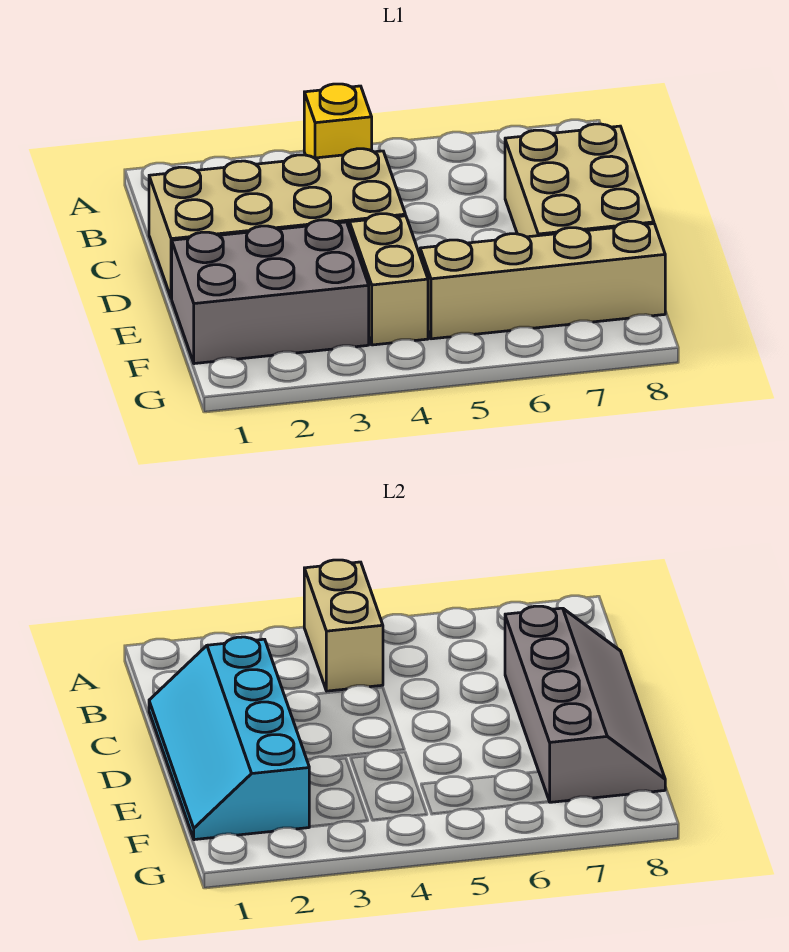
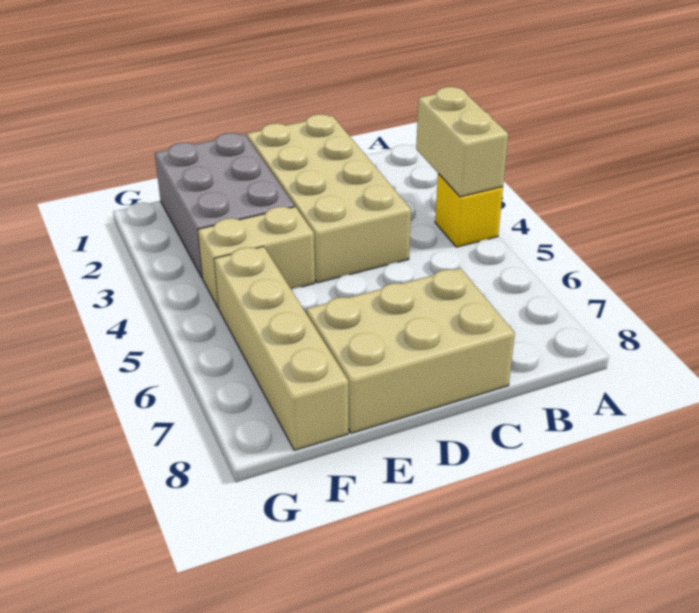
tan 1x2 brick [304,560,383,691] -> tan 1x2 brick turned to [416,87,508,197]
cyan 2x4 slope [149,637,309,840] -> none
grey 2x4 slope [505,606,665,802] -> none

